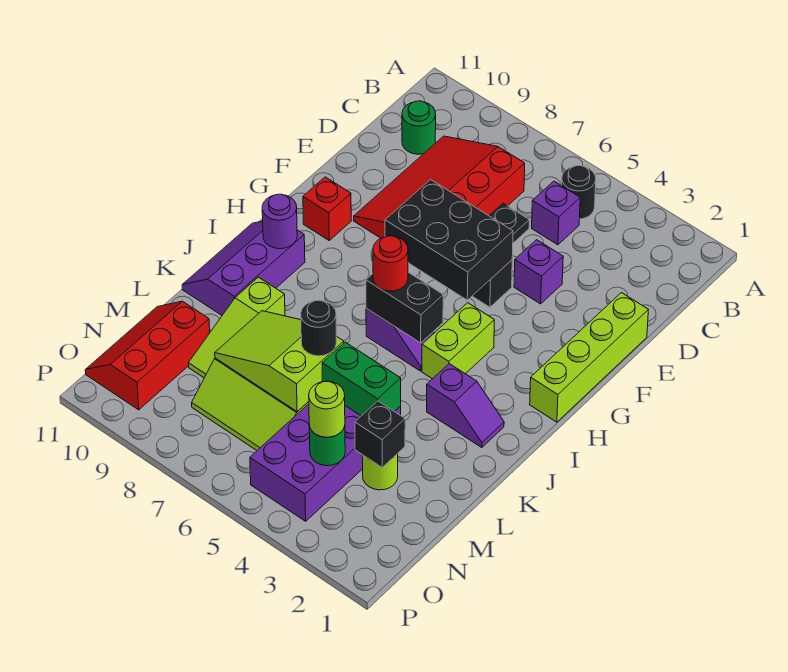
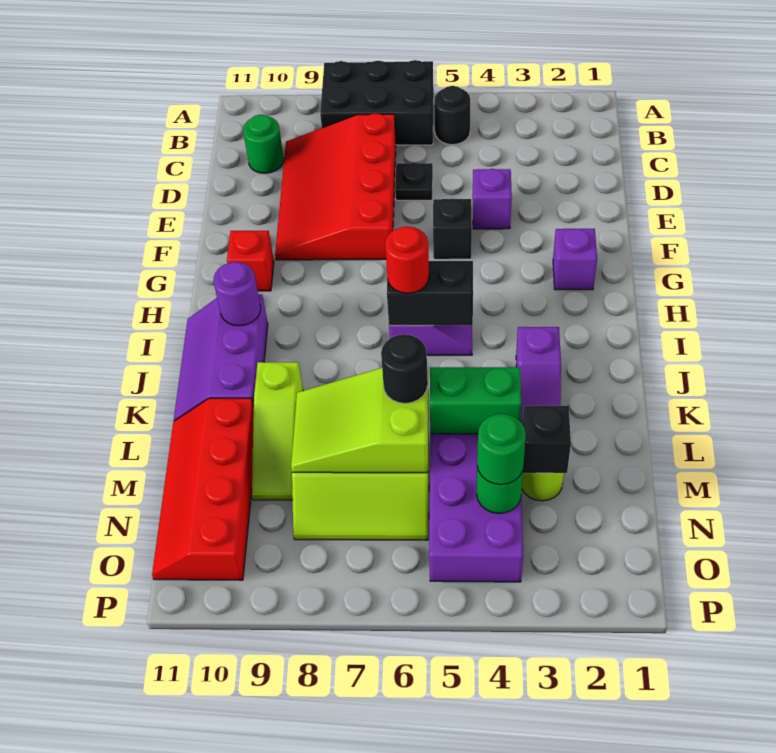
purple 1x1 brick [532,181,580,245] -> purple 1x1 brick moved to [553,229,597,290]
lime 1x4 brick [530,293,648,422] -> none
black 2x3 brick [385,180,513,300] -> black 2x3 brick moved to [320,60,434,145]
lime 1x2 brick [422,303,494,379] -> none
purple 1x2 slope [427,364,504,448] -> purple 1x2 slope turned to [516,327,561,423]
red 2x3 slope [85,301,210,410] -> red 2x4 slope [152,398,254,580]
lime 1x1 round brick [309,381,345,437] -> green 1x1 round brick [477,414,526,485]

